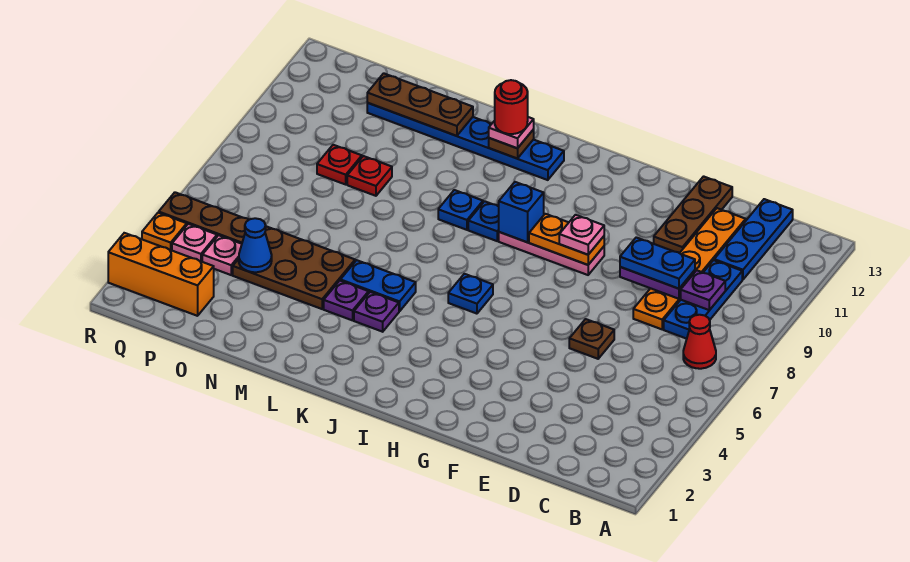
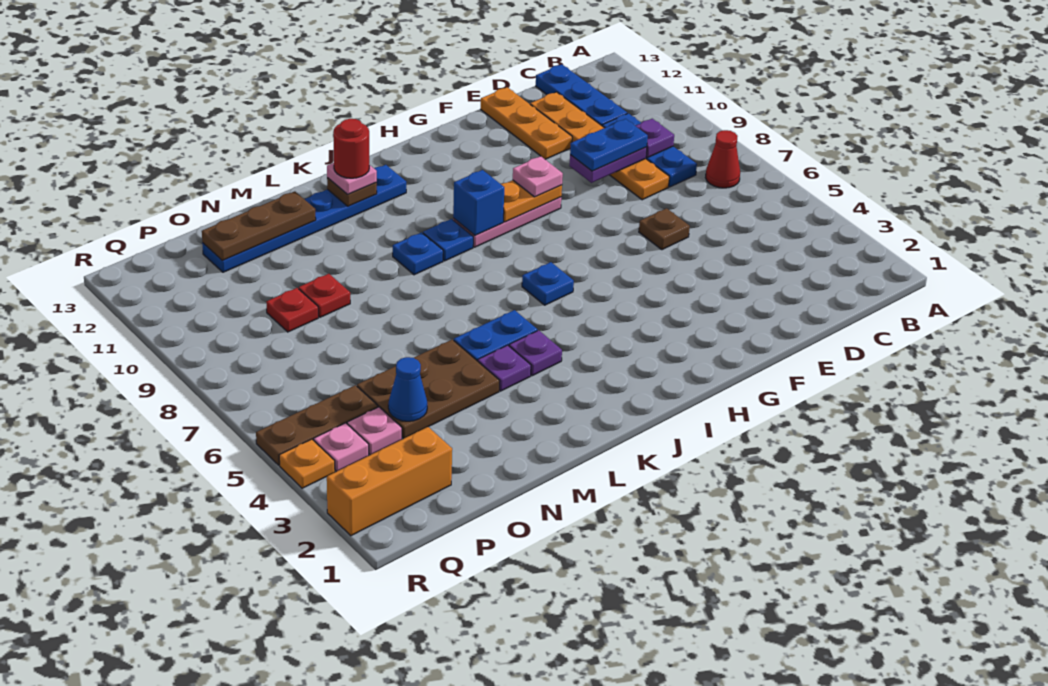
brown 1x3 plate [654,176,732,253] -> orange 1x3 plate [481,87,572,160]

